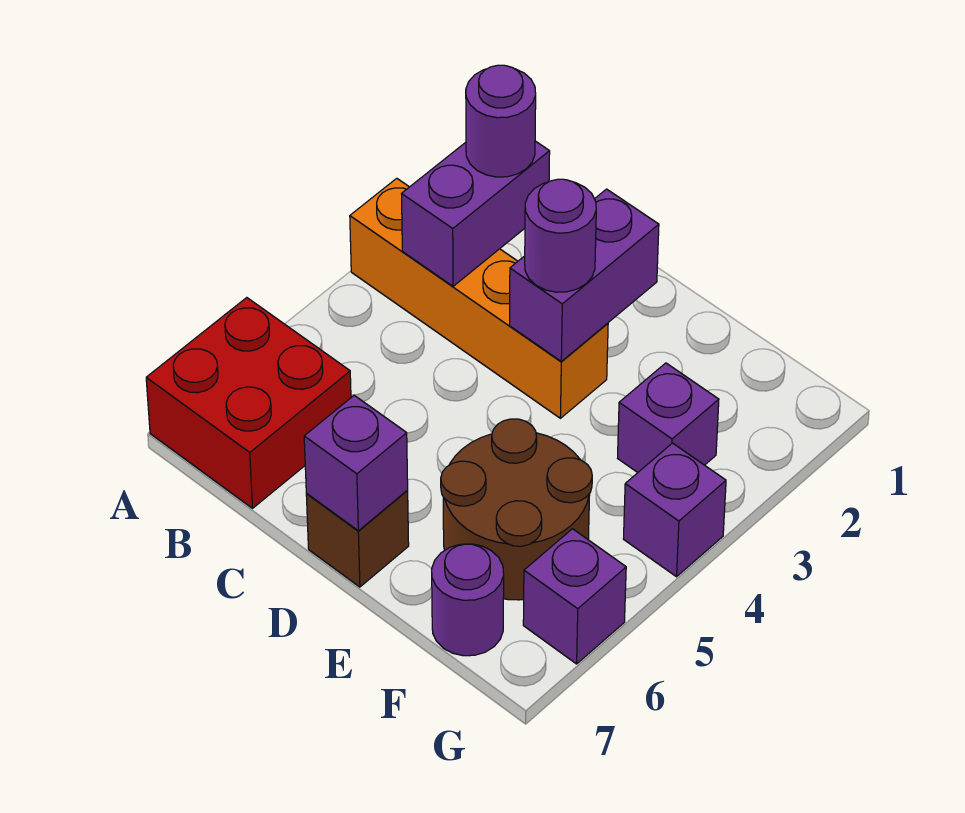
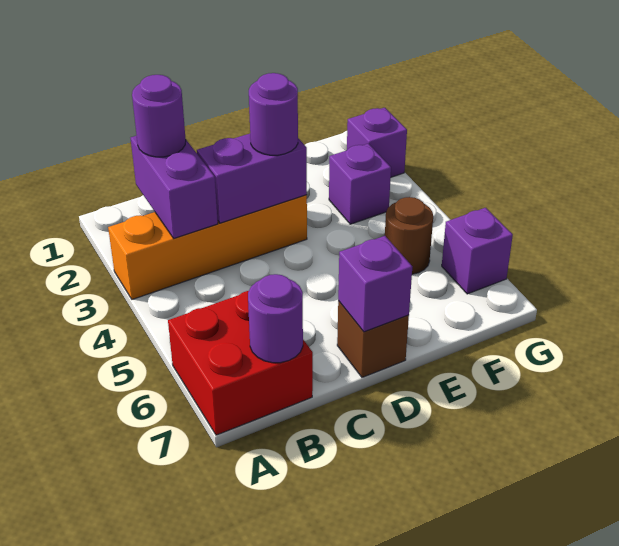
purple 1x2 brick [510,189,659,361] -> purple 1x2 brick turned to [197,134,307,223]
brown 2x2 round brick [441,419,592,600] -> brown 1x1 round brick [385,197,433,274]
purple 1x1 round brick [432,544,504,656] -> purple 1x1 round brick moved to [248,274,303,363]
purple 1x1 brick [624,443,726,577] -> purple 1x1 brick moved to [347,108,407,177]

